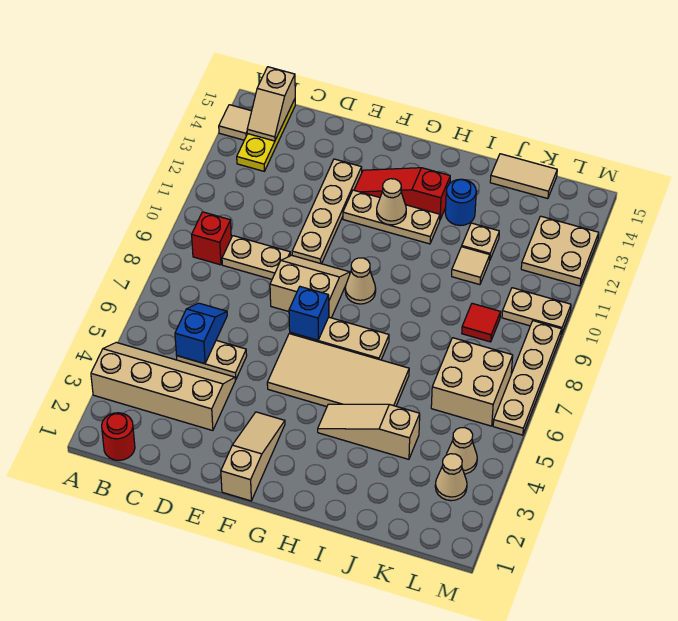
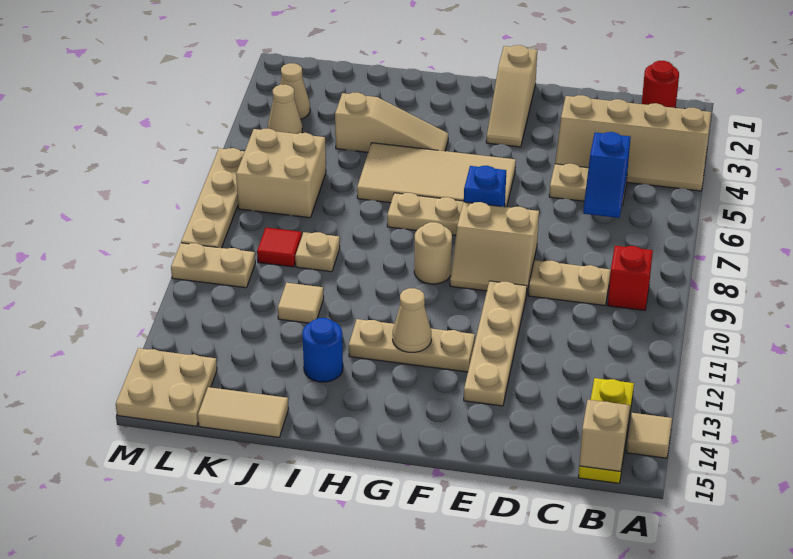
red 1x3 slope [354,168,450,220] -> none
tan 1x1 cone [345,258,376,304] -> tan 1x1 round brick [414,222,452,284]
tan 1x1 plate [462,223,499,261] -> tan 1x1 plate moved to [295,232,340,272]
tan 2x2 plate [521,216,599,286] -> tan 2x2 plate moved to [116,348,217,426]

